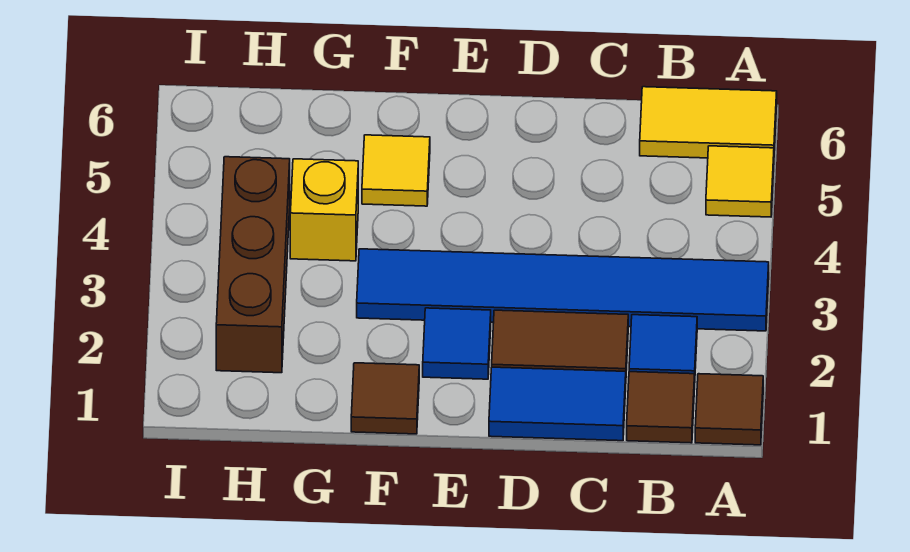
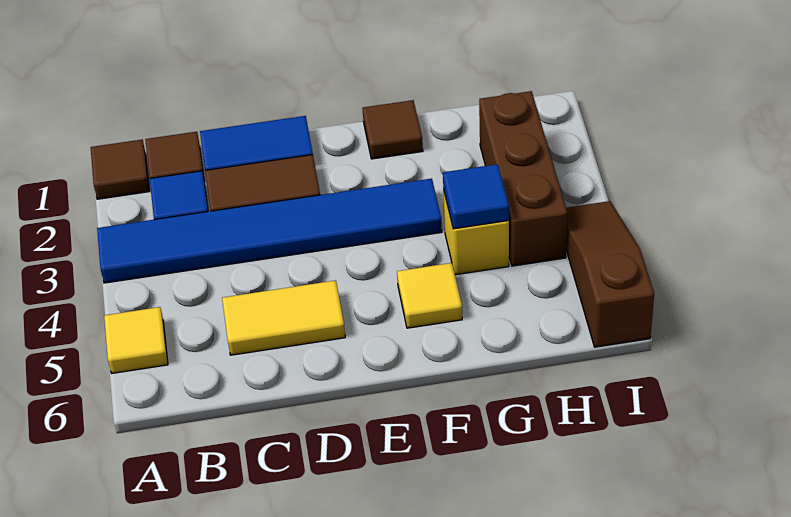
yellow 1x2 tile [640,87,777,158] -> yellow 1x2 tile moved to [222,280,345,355]
blue 1x1 tile [423,308,491,379] -> blue 1x1 tile moved to [443,164,509,229]
none -> brown 1x3 slope [566,201,654,347]

